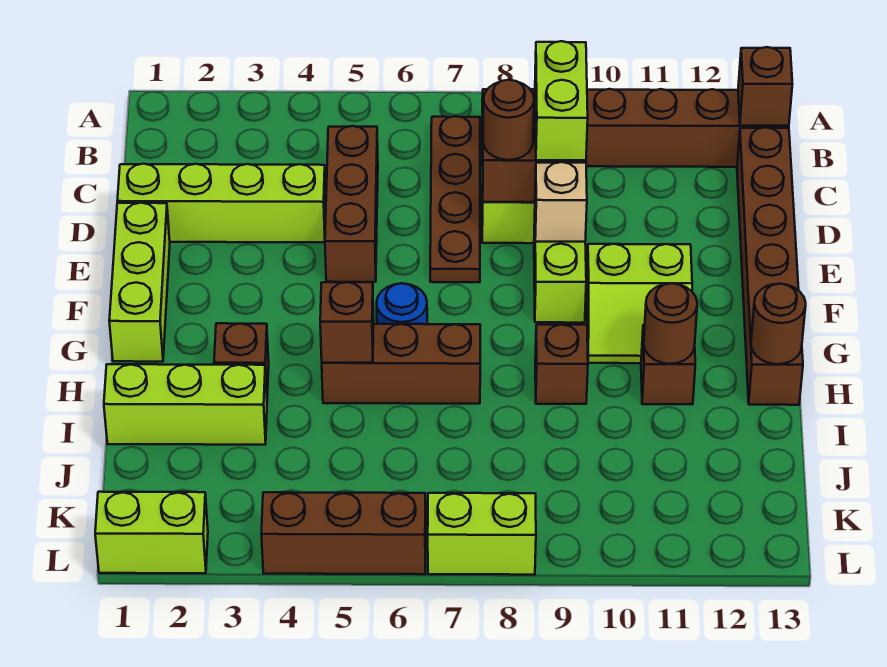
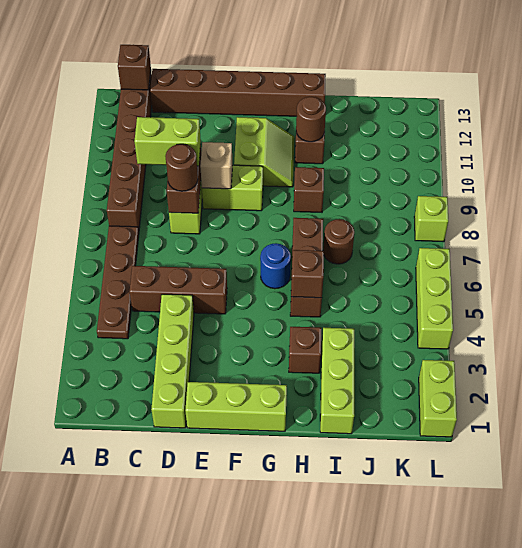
brown 1x4 plate [430,116,480,282] -> brown 1x4 plate turned to [97,226,139,339]
brown 1x1 round brick [751,284,806,364] -> brown 1x1 round brick moved to [323,219,354,264]
brown 1x3 brick [261,492,426,574] -> lime 1x3 brick [416,248,453,349]
lime 1x2 brick [428,493,536,575] -> lime 1x1 brick [414,196,448,242]

